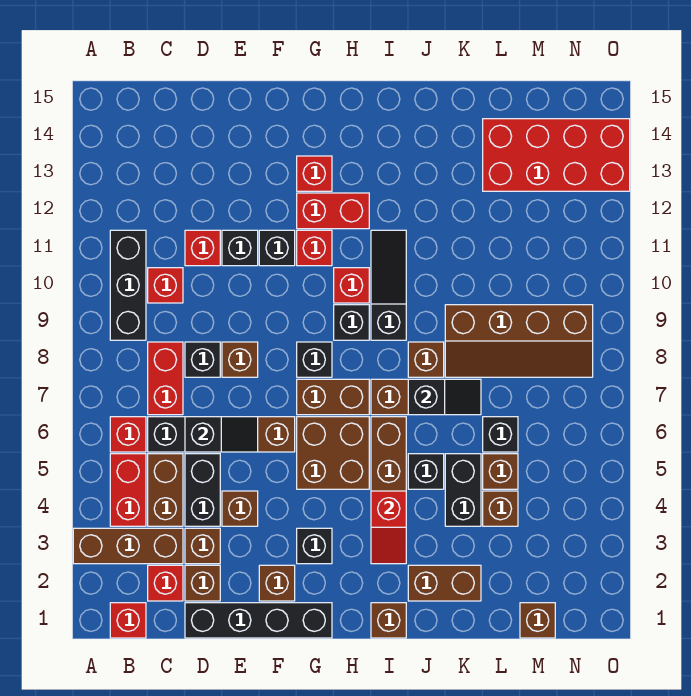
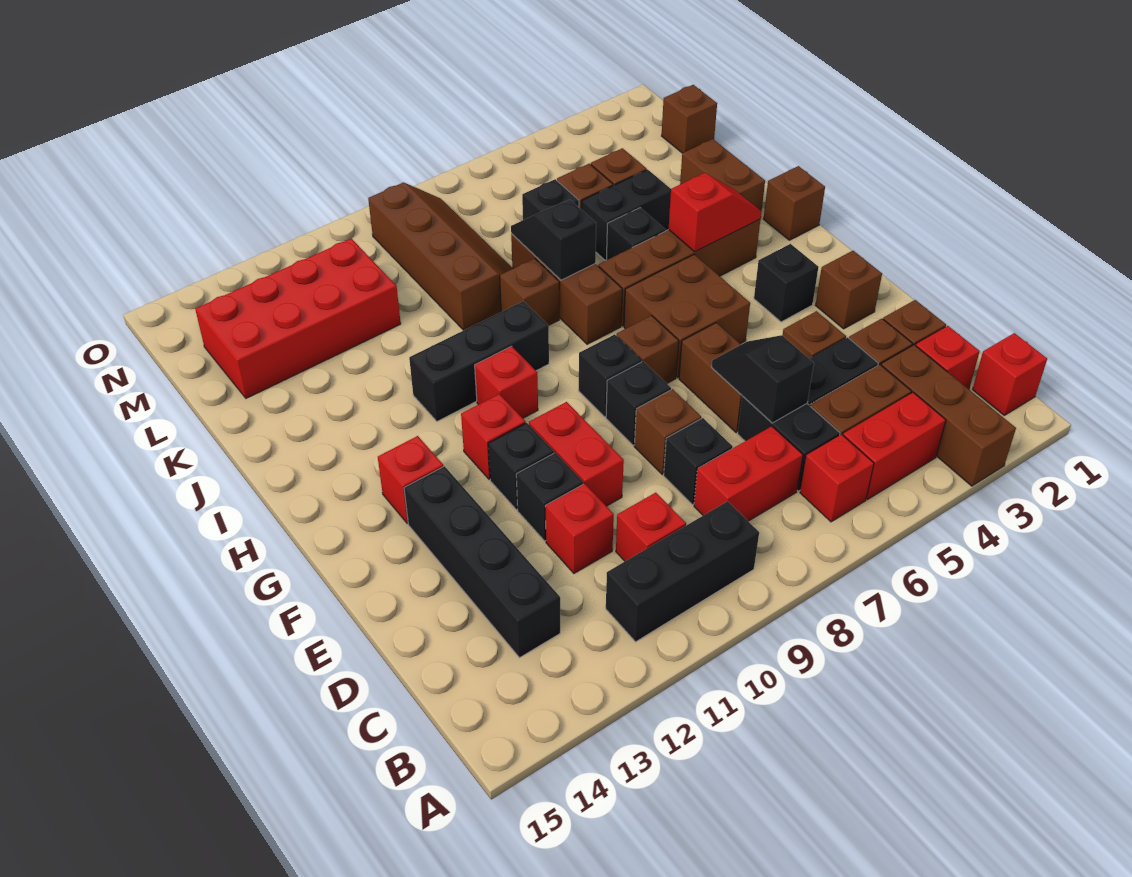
black 1x4 brick [185,603,332,638] -> black 1x4 brick moved to [404,466,560,658]
brown 1x2 brick [297,379,369,415] -> brown 1x1 brick [616,316,679,383]
red 1x2 brick [297,193,369,229] -> red 1x2 brick moved to [529,402,624,506]
black 1x1 brick [334,305,369,340] -> black 1x1 brick moved to [606,362,671,445]
black 1x3 slope [371,230,406,340] -> black 1x3 brick [409,301,549,421]
red 2x4 brick [483,119,630,191] -> red 2x4 brick turned to [195,238,401,398]

